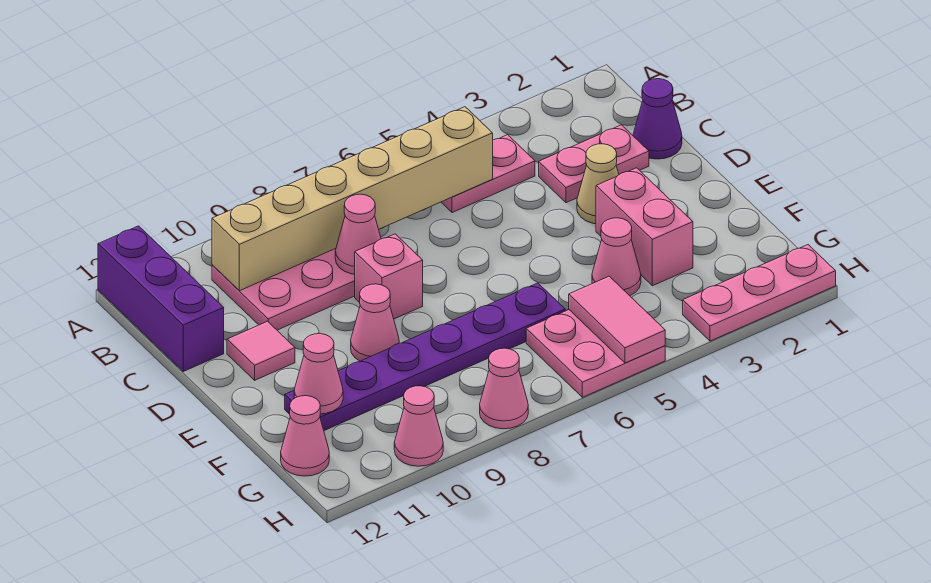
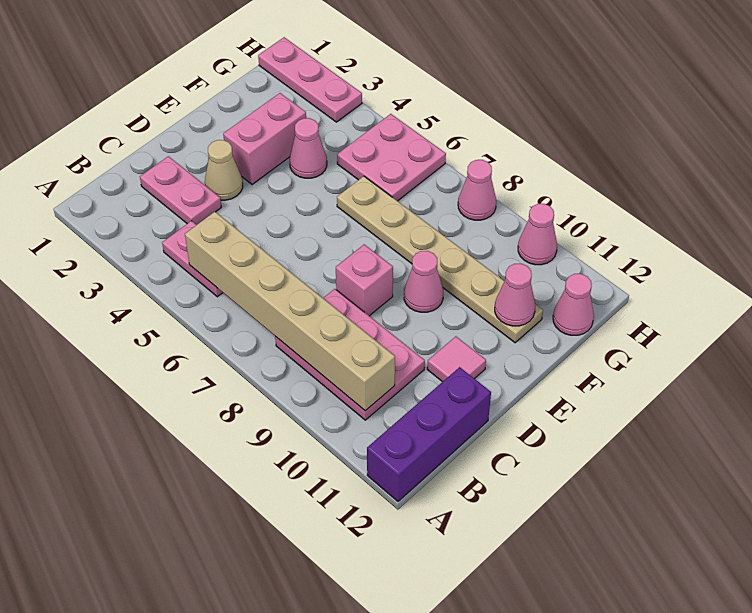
purple 1x1 cone [633,79,682,159] -> none
pink 1x1 cone [335,194,381,274] -> none
purple 1x6 plate [285,283,565,431] -> tan 1x6 plate [337,176,543,343]
pink 1x2 tile [569,276,665,363] -> none

